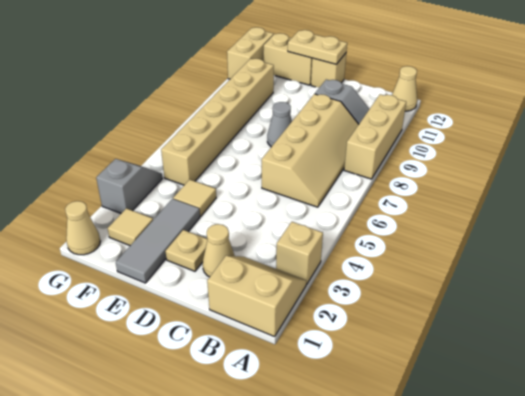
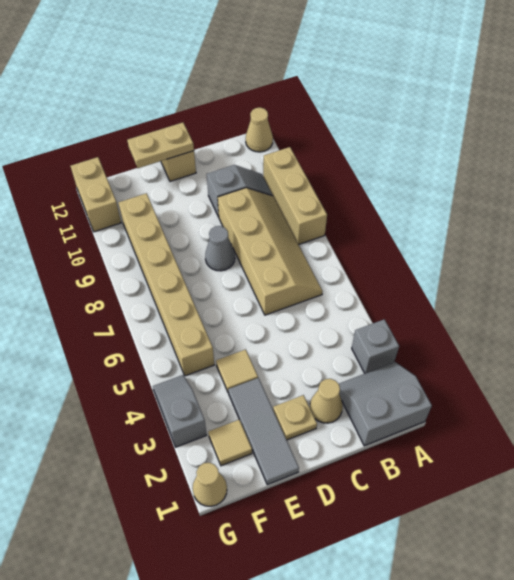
tan 2x2 slope [207,256,306,337] -> grey 2x2 slope [339,362,432,446]
tan 1x1 brick [276,222,323,284] -> grey 1x1 brick [352,319,399,373]
tan 1x2 brick [263,33,312,85] -> none

